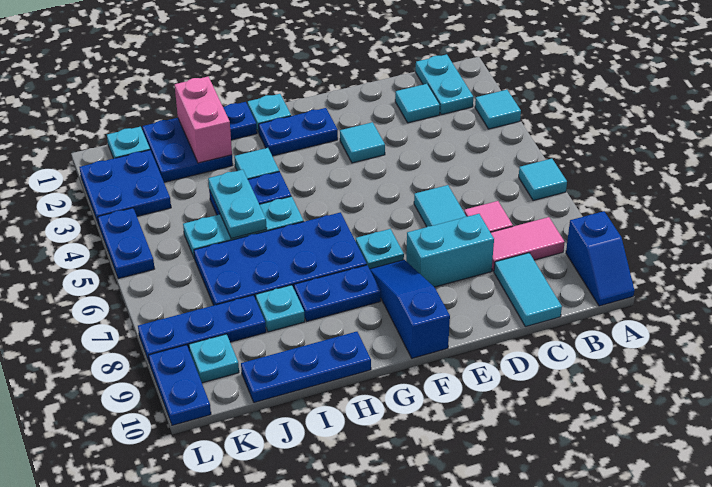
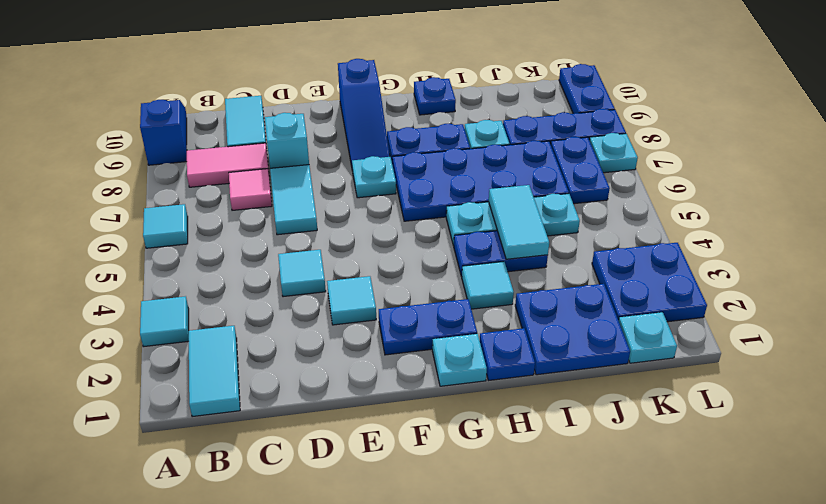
cyan 1x2 plate [416,54,473,115] -> cyan 1x2 tile [189,326,240,417]
cyan 1x1 tile [395,84,440,123] -> cyan 1x1 tile moved to [278,250,326,297]
cyan 1x2 brick [406,214,494,287] -> cyan 1x1 brick [265,113,309,168]
blue 1x3 plate [241,332,371,403] -> blue 1x1 plate [414,77,456,115]
pink 1x2 brick [175,77,232,163] -> none
cyan 1x2 plate [208,170,267,239] -> cyan 1x2 tile [489,185,549,259]
cyan 1x1 plate [189,334,239,383] -> cyan 1x1 plate moved to [589,133,638,173]
blue 1x2 plate [98,208,155,279] -> blue 1x2 plate moved to [551,137,610,204]

